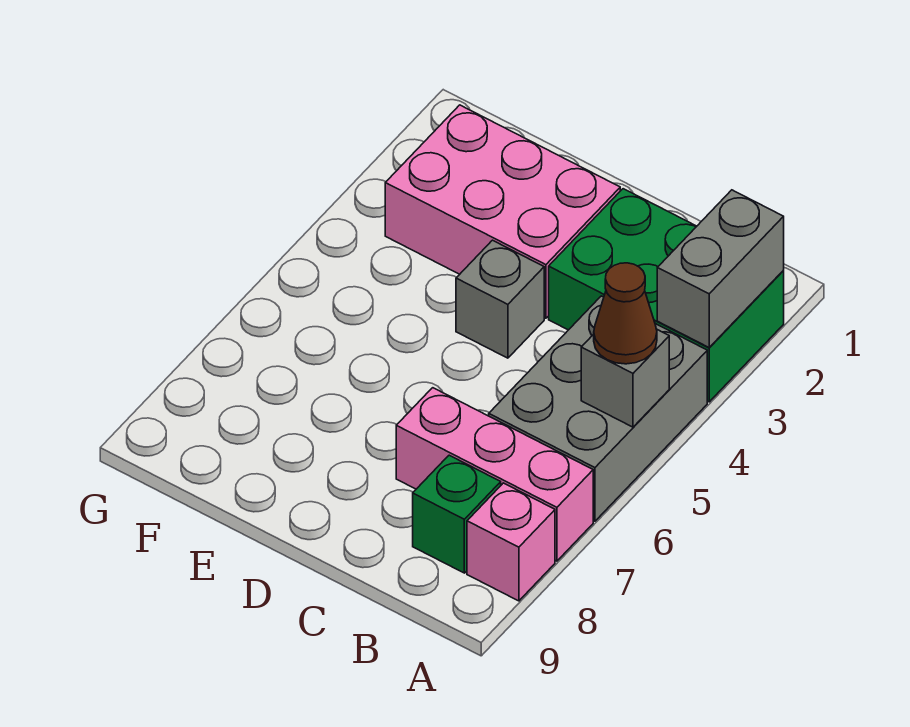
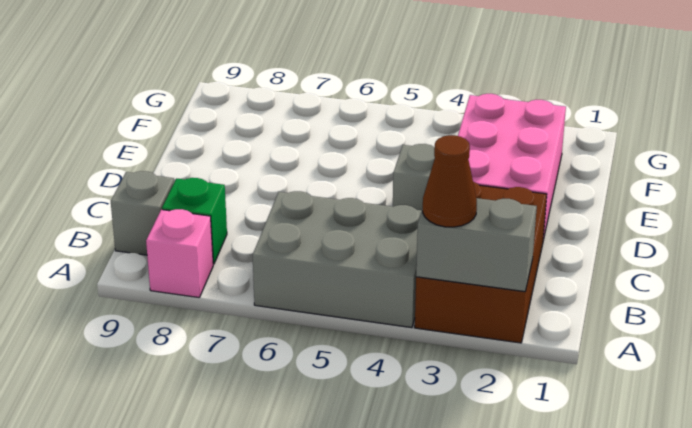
green 2x3 brick [549,189,784,402] -> brown 2x3 brick [415,182,547,343]
grey 1x1 brick [581,329,669,427] -> grey 1x1 brick moved to [111,171,174,255]
brown 1x1 cone [594,263,657,364] -> brown 1x1 cone moved to [423,135,477,227]
pink 1x3 brick [396,388,593,561] -> none

